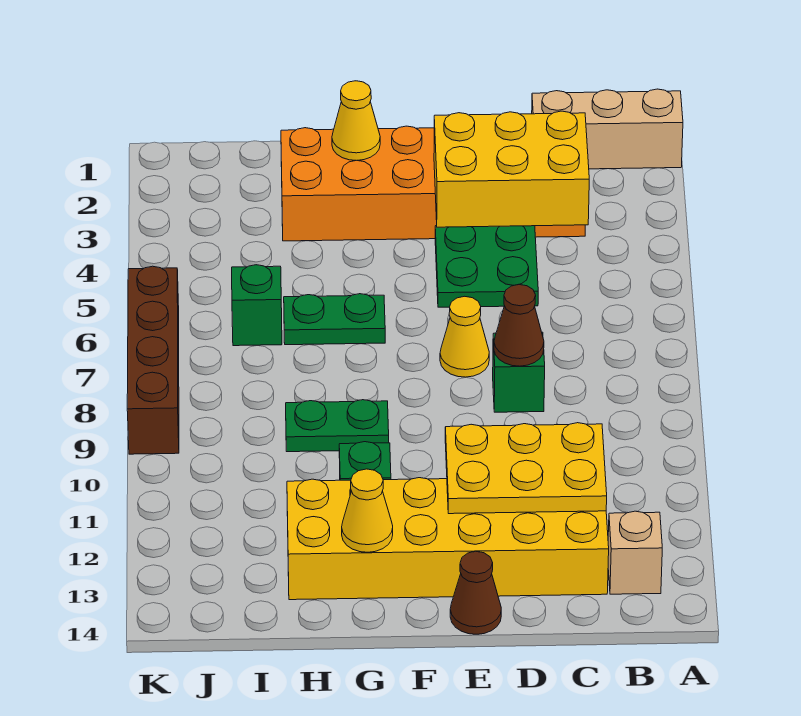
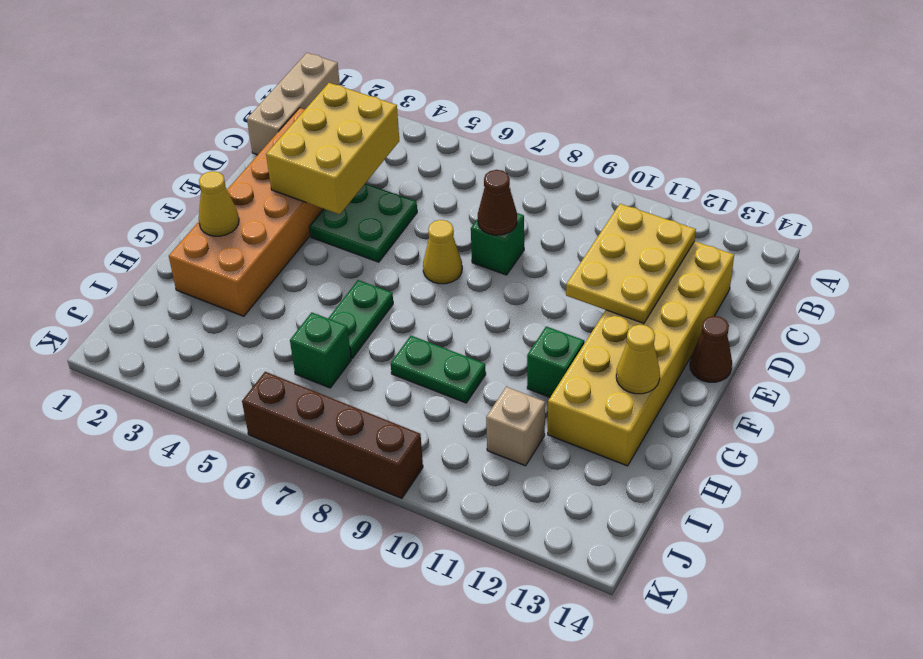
tan 1x1 brick [608,511,662,594] -> tan 1x1 brick moved to [486,387,545,466]
green 1x2 plate [286,400,389,452] -> green 1x2 plate turned to [391,336,486,403]

